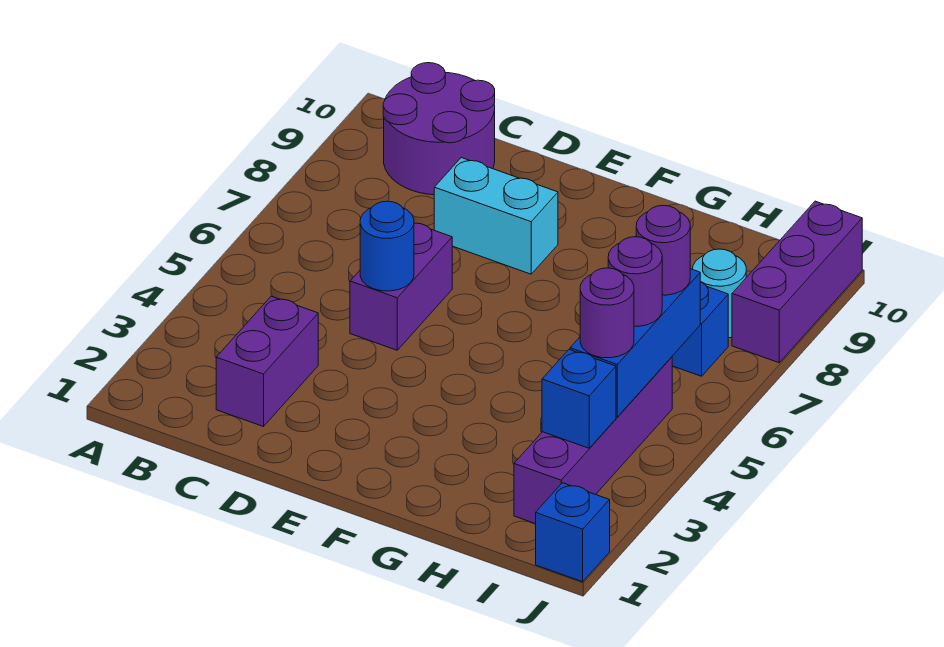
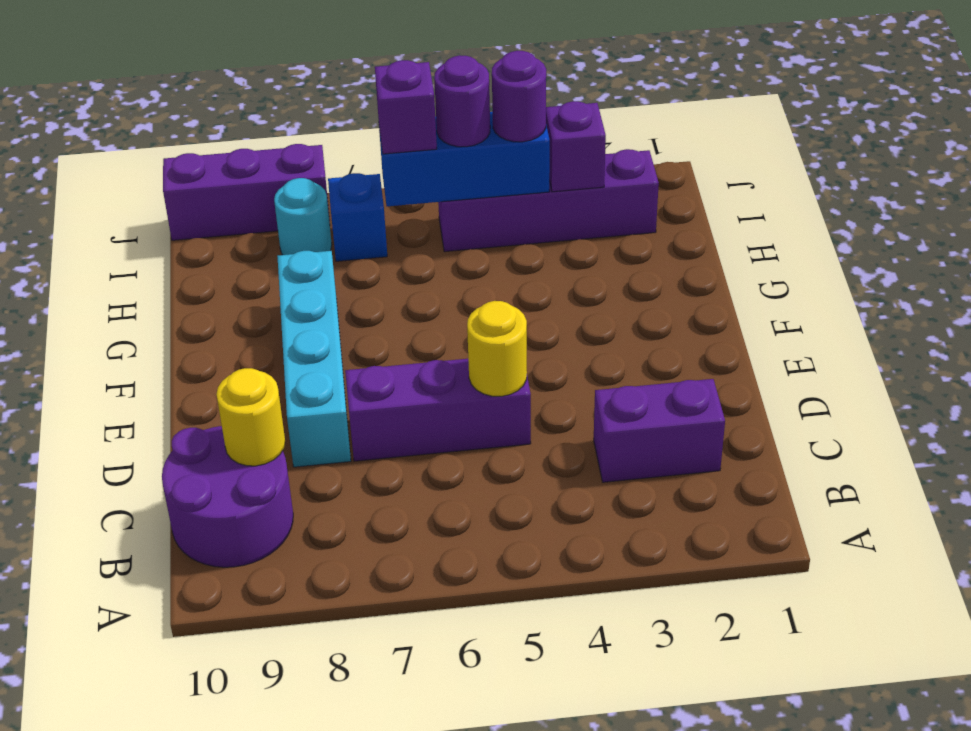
none -> yellow 1x1 round brick [216,368,285,466]
purple 1x2 brick [350,223,452,350] -> purple 1x3 brick [345,359,531,461]
blue 1x1 round brick [360,201,414,291] -> yellow 1x1 round brick [467,301,527,396]
cyan 1x2 brick [434,158,558,274] -> cyan 1x4 brick [277,251,351,467]
blue 1x1 brick [542,350,616,448] -> purple 1x1 brick [546,101,606,192]
purple 1x1 round brick [636,206,690,295] -> purple 1x1 brick [375,60,437,154]
blue 1x1 brick [536,483,610,582] -> none

